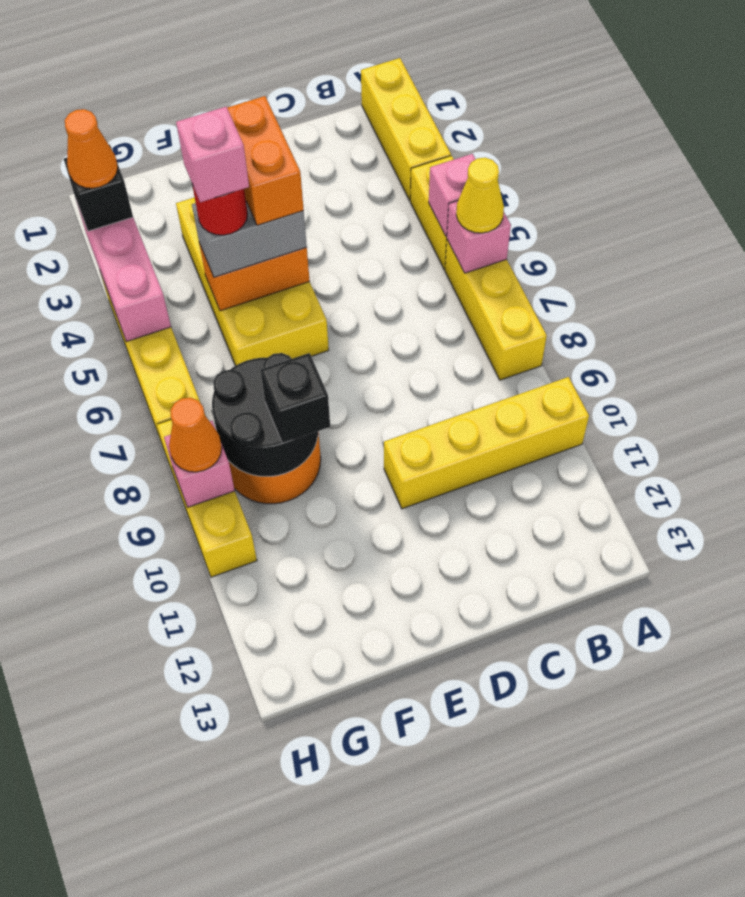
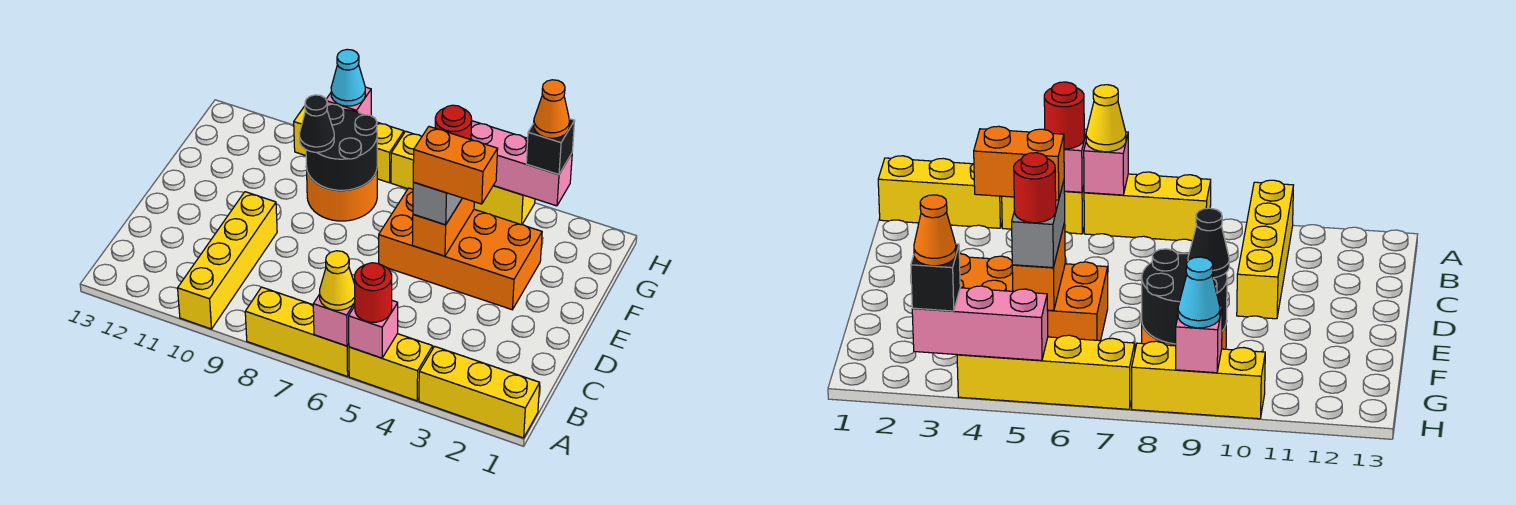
none -> red 1x1 round brick [354,263,392,322]
yellow 2x4 brick [176,197,329,366] -> orange 2x4 brick [379,188,542,310]
pink 1x1 brick [176,107,249,202] -> none
black 1x1 brick [261,353,330,443] -> black 1x1 cone [299,95,334,152]
orange 1x1 cone [169,398,222,472] -> cyan 1x1 cone [331,49,365,106]

